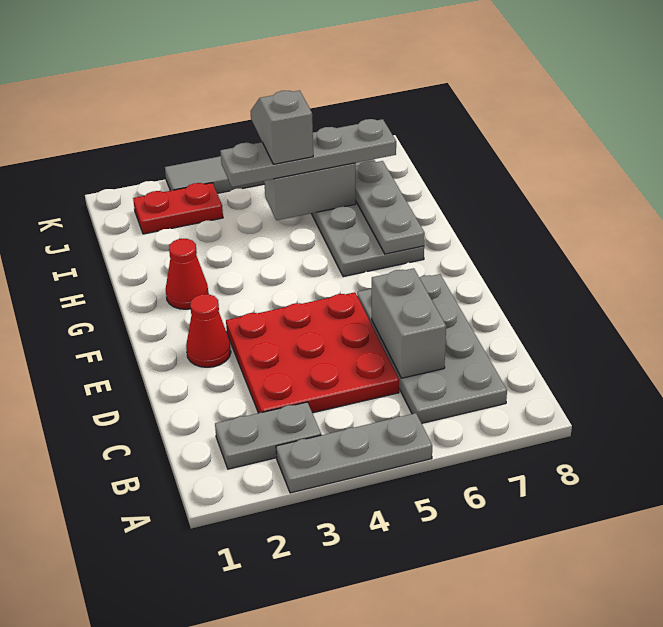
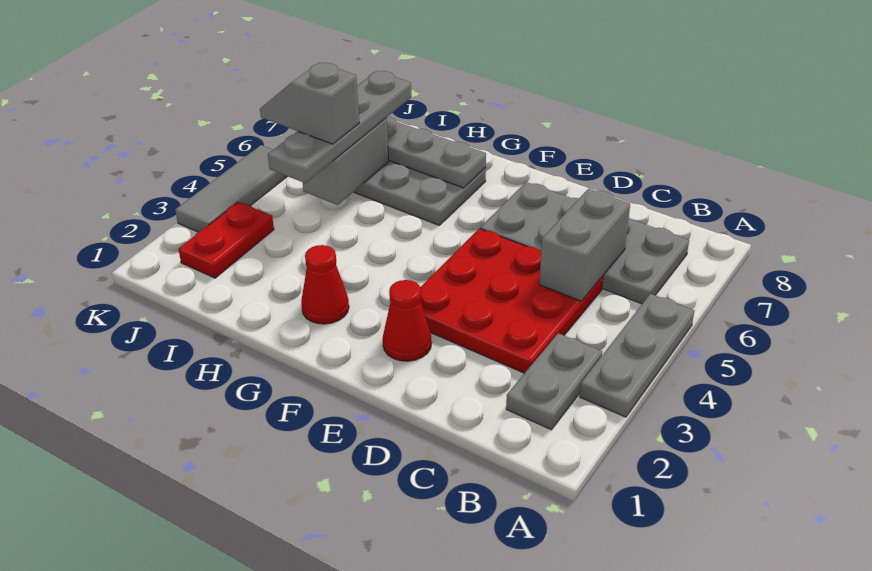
grey 1x2 brick [371,268,446,378] -> grey 1x2 brick turned to [539,189,630,301]

